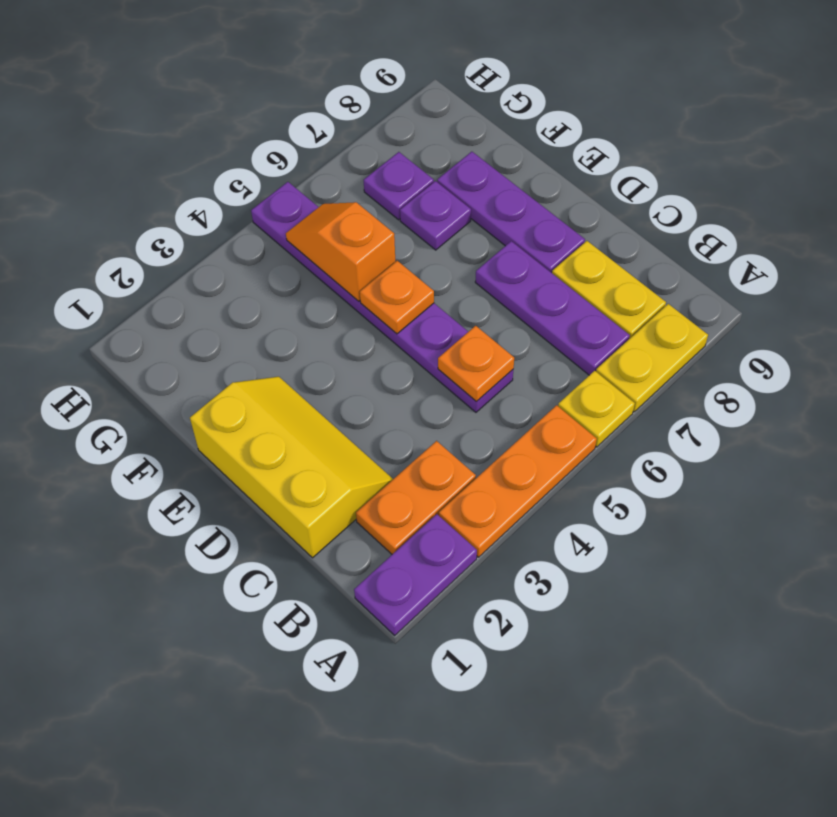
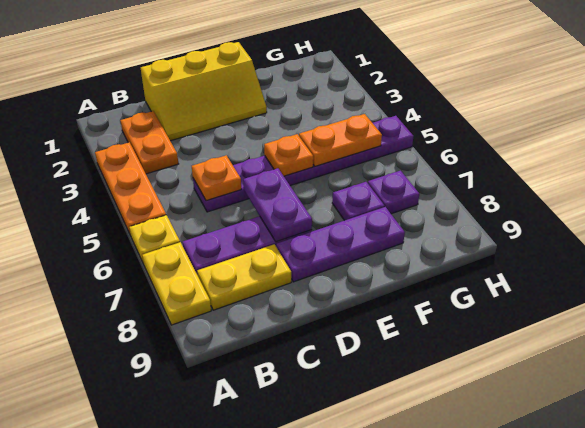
purple 1x2 plate [354,514,477,635] -> purple 1x2 plate moved to [243,168,312,242]
orange 1x2 slope [286,202,395,301] -> orange 1x2 plate [299,114,382,166]

